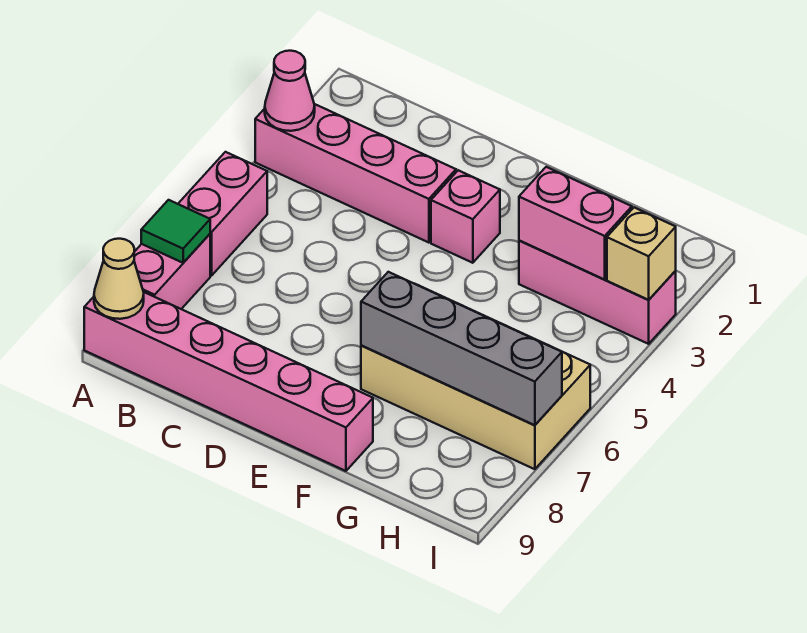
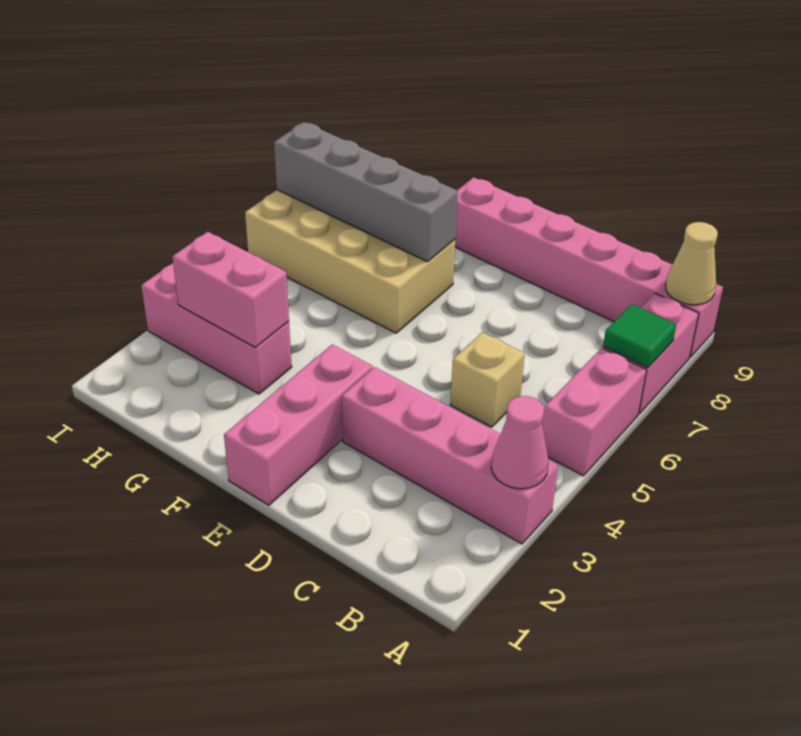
pink 1x1 brick [431,170,500,263] -> pink 1x3 brick [224,344,373,505]
tan 1x1 brick [607,208,676,300] -> tan 1x1 brick moved to [450,332,525,427]

